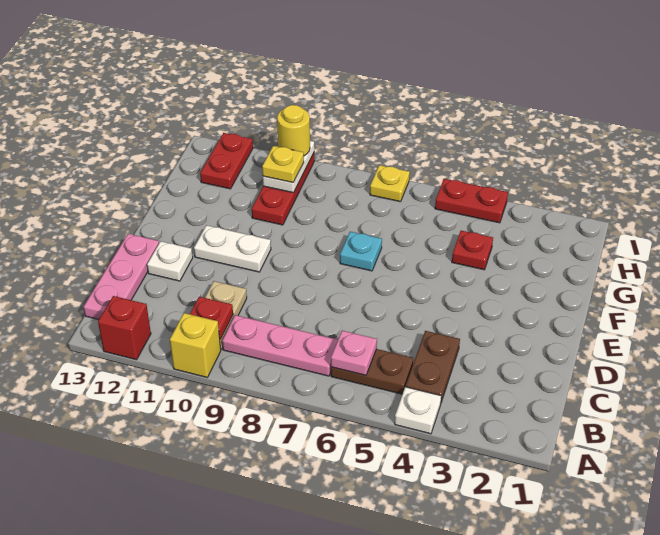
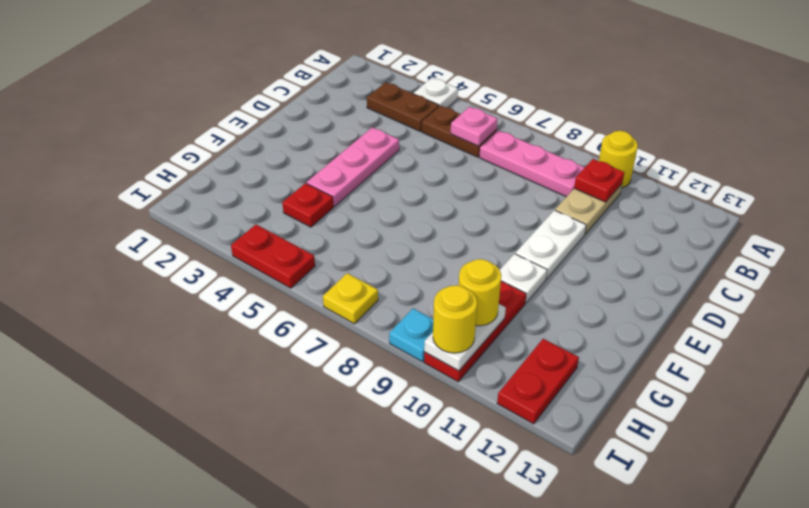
yellow 1x1 brick [170,313,221,377] -> yellow 1x1 round brick [599,131,638,188]
red 1x1 brick [98,296,151,360] -> none
brown 1x2 plate [406,331,460,402] -> brown 1x2 plate turned to [367,82,439,131]
pink 1x3 plate [84,234,159,320] -> pink 1x3 plate moved to [307,127,399,206]
white 1x1 plate [147,241,193,281] -> white 1x1 plate moved to [500,254,547,303]
white 1x2 plate [194,225,271,272] -> white 1x2 plate turned to [515,210,586,279]
cyan 1x1 plate [340,232,382,271] -> cyan 1x1 plate moved to [389,309,433,362]
yellow 1x1 plate [262,146,304,183] -> yellow 1x1 round brick [459,259,501,326]

